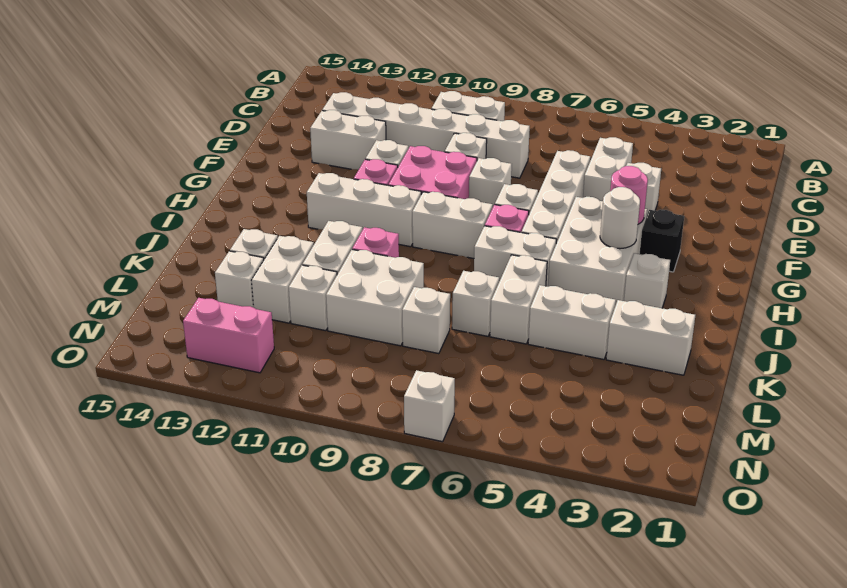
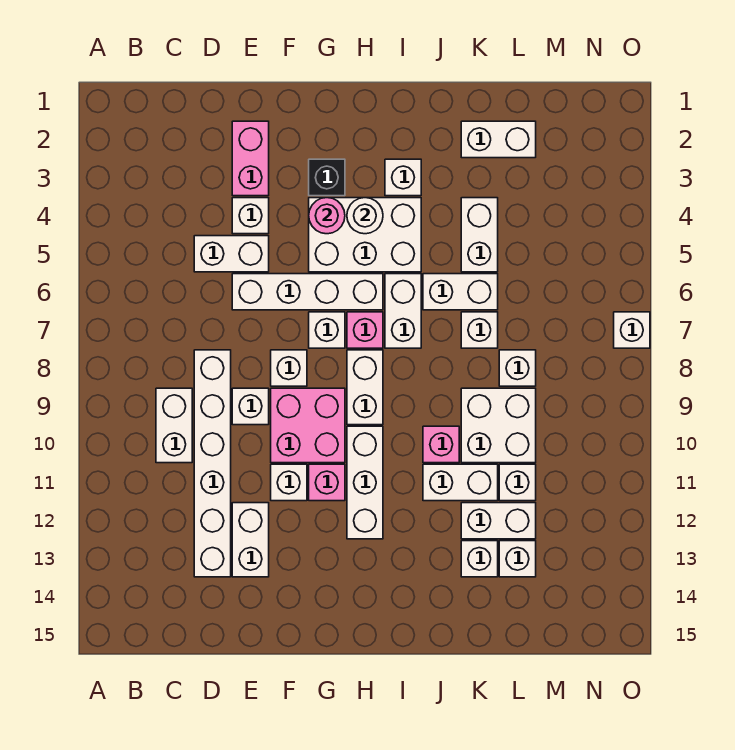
white 1x2 brick [606,300,695,375] -> white 1x2 brick turned to [461,121,536,158]
pink 1x2 brick [183,298,274,373] -> pink 1x2 brick moved to [232,121,269,196]

